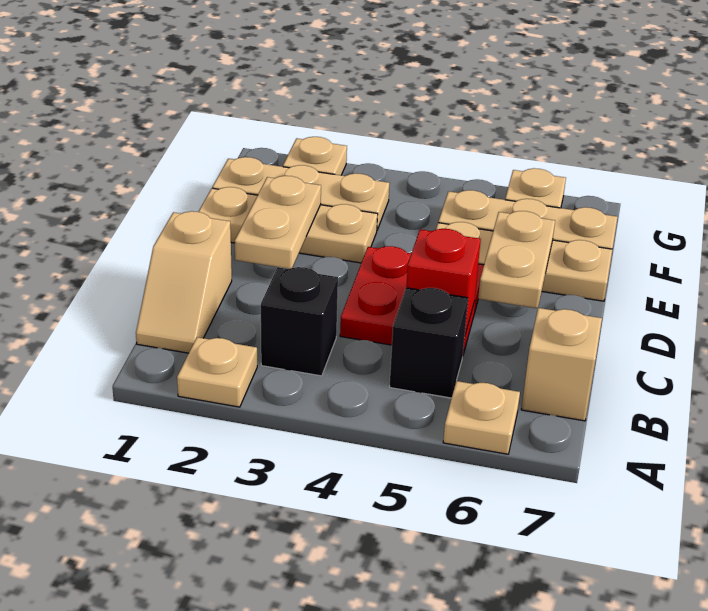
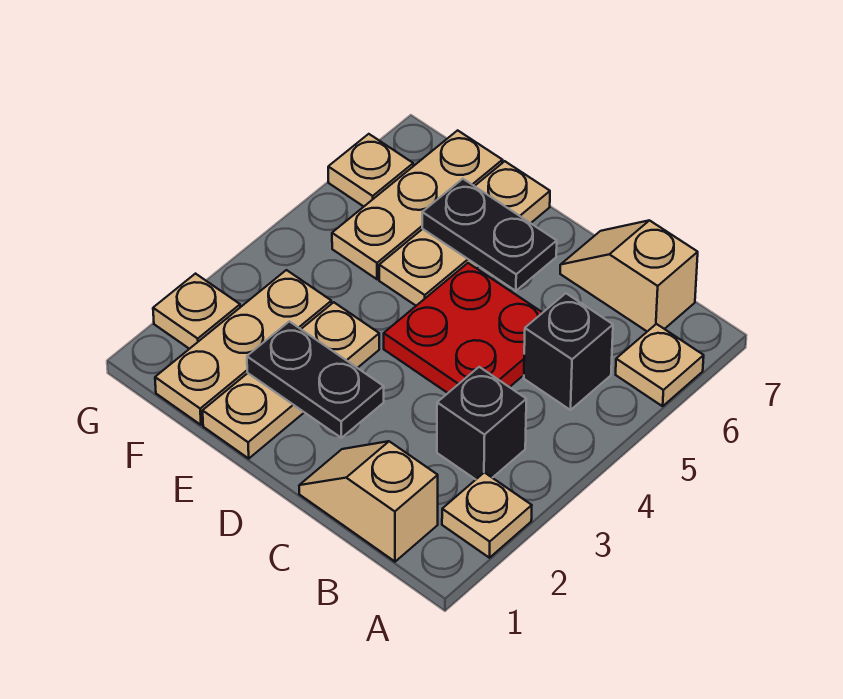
tan 1x2 slope [136,211,232,353] -> tan 1x2 slope turned to [299,441,438,562]
red 1x1 brick [406,229,481,334] -> none
tan 1x2 plate [235,176,321,269] -> black 1x2 plate [247,321,384,438]
tan 1x2 plate [478,211,555,308] -> black 1x2 plate [422,179,557,291]

